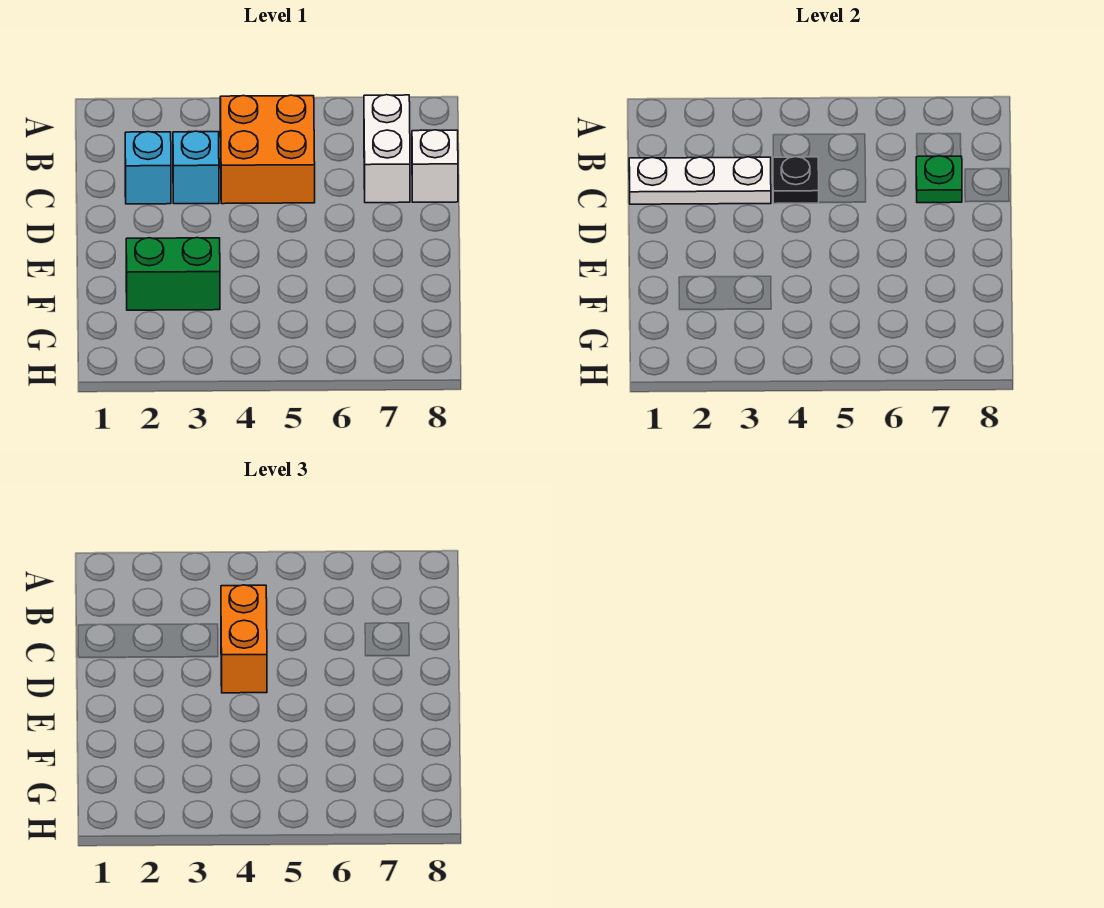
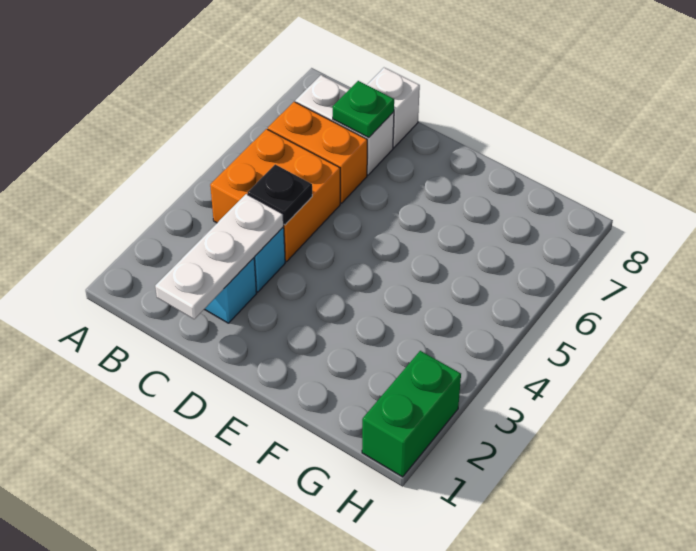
orange 1x2 brick [221,585,267,693] -> orange 1x2 brick moved to [268,102,367,203]
green 1x2 brick [126,238,220,310] -> green 1x2 brick moved to [362,351,461,477]

